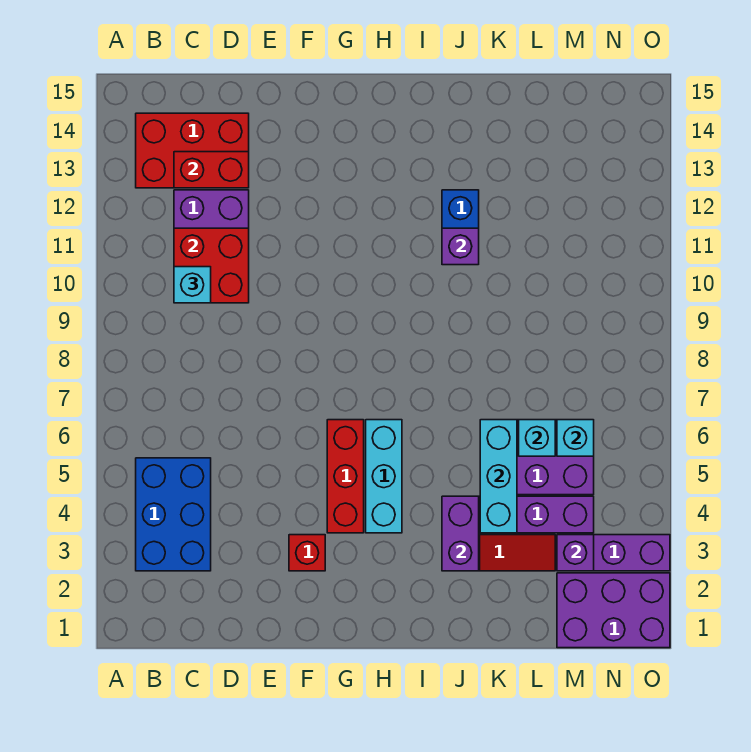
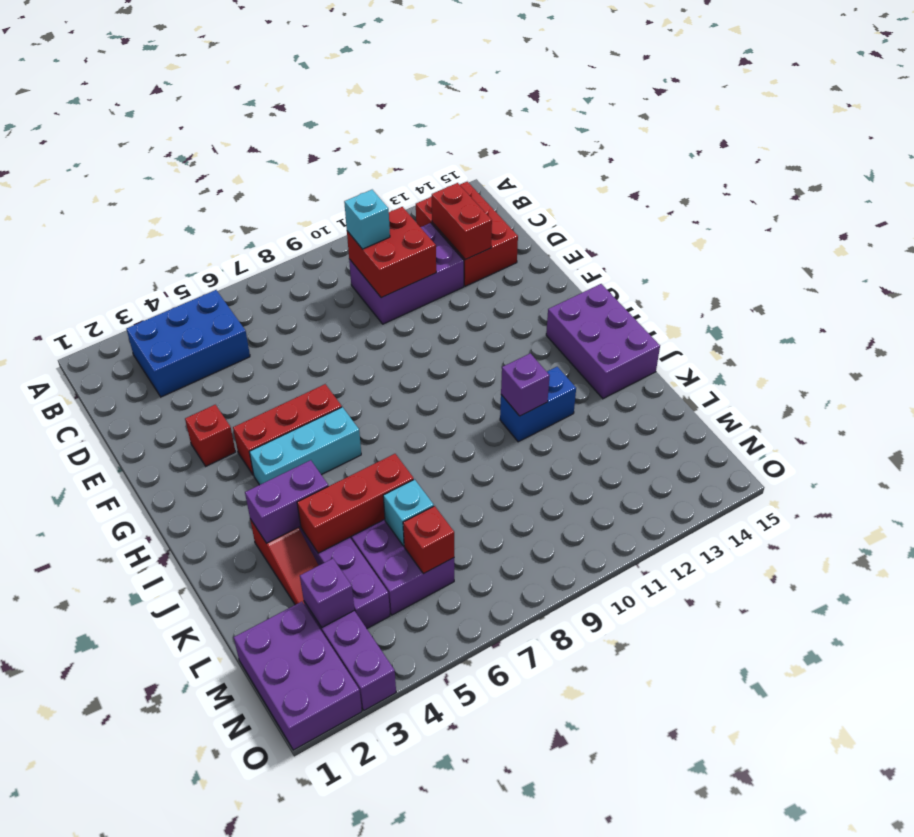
none -> purple 2x3 brick [546,284,660,399]
cyan 1x3 brick [480,420,517,533] -> red 1x3 brick [297,454,414,553]
cyan 1x1 brick [557,420,594,456] -> red 1x1 brick [403,506,454,574]

